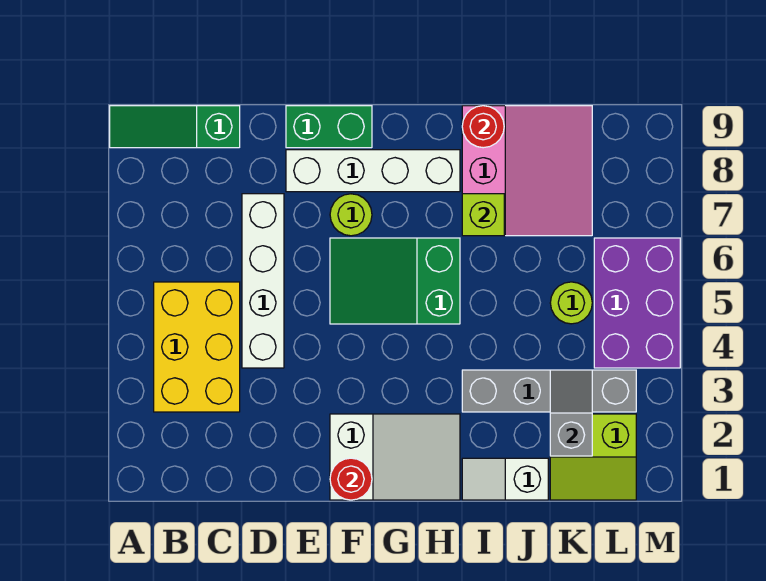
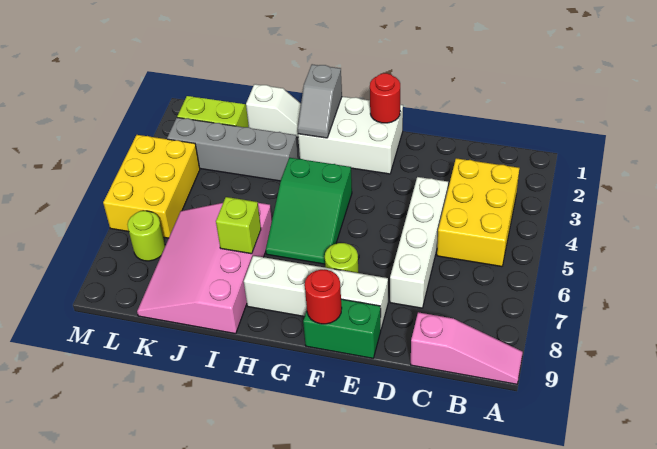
green 1x3 slope [110,106,240,148] -> pink 1x3 slope [411,312,523,384]
white 2x3 slope [330,414,460,500] -> white 2x3 brick [298,97,403,174]
green 2x3 slope [330,238,460,324] -> green 2x3 slope turned to [266,158,352,264]
pink 3x3 slope [462,106,592,236] -> pink 3x4 slope [137,203,272,334]
red 1x1 round brick [462,106,504,148] -> red 1x1 round brick moved to [305,270,342,324]
grey 1x2 slope [550,370,592,456] -> grey 1x2 slope moved to [298,64,342,138]
lime 1x1 round brick [550,282,592,324] -> lime 1x1 round brick moved to [127,211,165,261]
purple 2x3 brick [594,238,680,368] -> yellow 2x3 brick [103,135,200,238]

